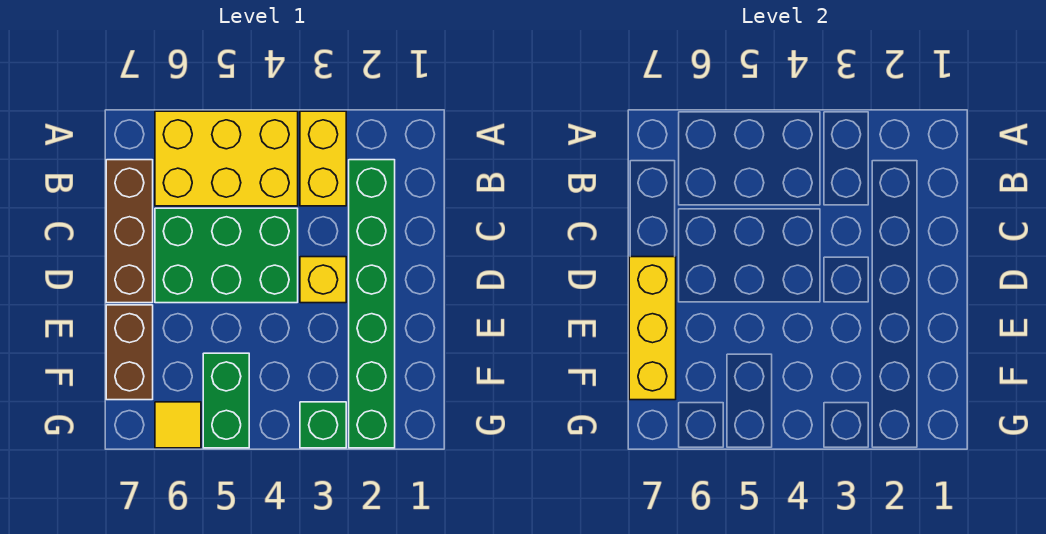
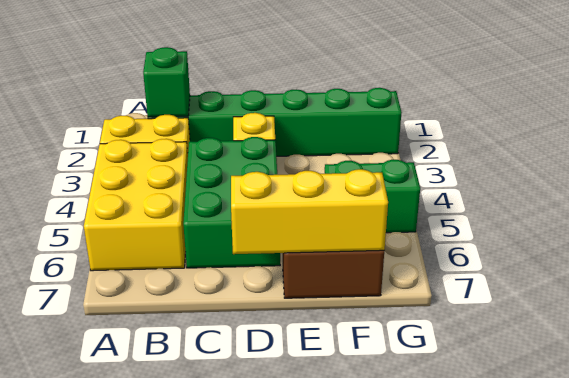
brown 1x3 brick [106,160,153,303] -> none
green 1x1 brick [300,402,346,448] -> green 1x1 brick moved to [143,47,190,117]
yellow 1x1 tile [155,402,201,448] -> none

